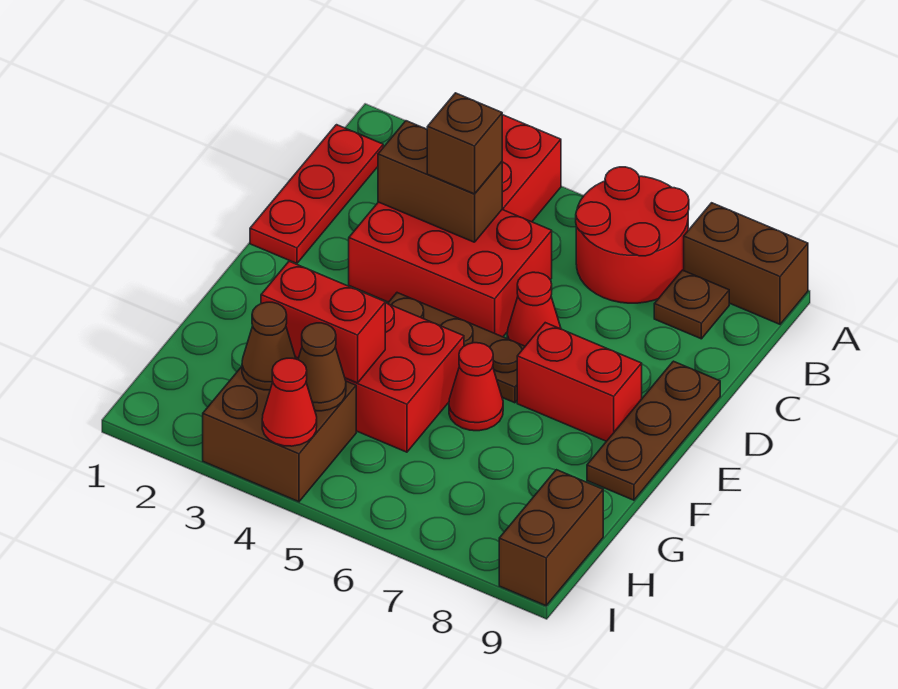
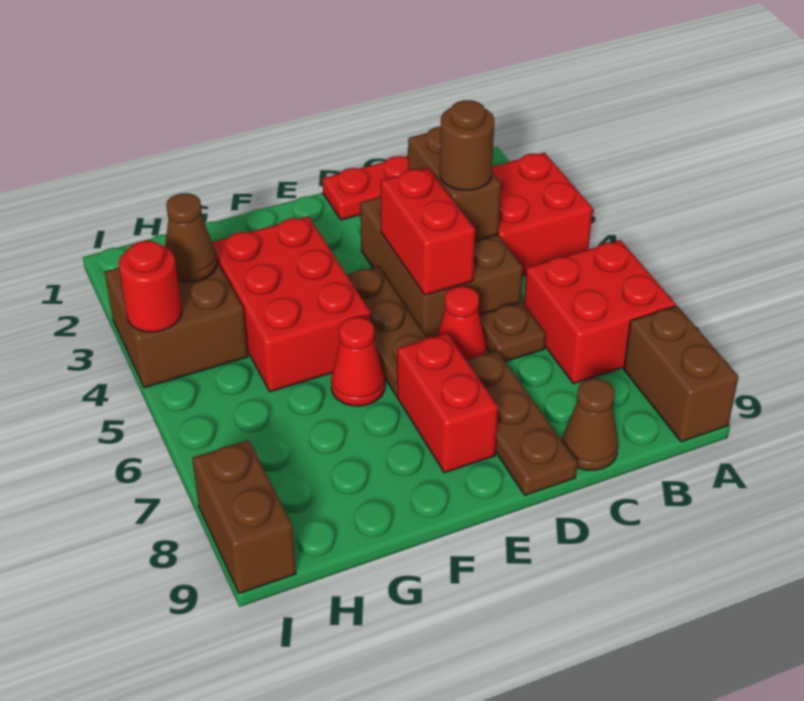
red 2x2 round brick [576,167,689,303] -> red 2x2 brick [524,240,676,384]
brown 1x1 plate [654,270,729,339] -> brown 1x1 plate moved to [479,302,546,362]
red 2x3 brick [349,202,552,337] -> brown 2x3 brick [360,195,523,338]
brown 1x1 brick [427,93,502,194] -> brown 1x1 round brick [440,100,494,190]
brown 1x3 plate [587,361,720,500] -> brown 1x3 plate turned to [467,351,577,495]
red 1x2 brick [261,261,385,383] -> red 1x2 brick moved to [380,168,475,295]
brown 1x1 cone [298,323,346,411] -> brown 1x1 cone moved to [562,379,618,470]
brown 1x2 brick [499,470,603,606] -> brown 1x2 brick turned to [192,440,296,594]
red 1x1 cone [262,358,317,446] -> red 1x1 round brick [118,241,182,332]

